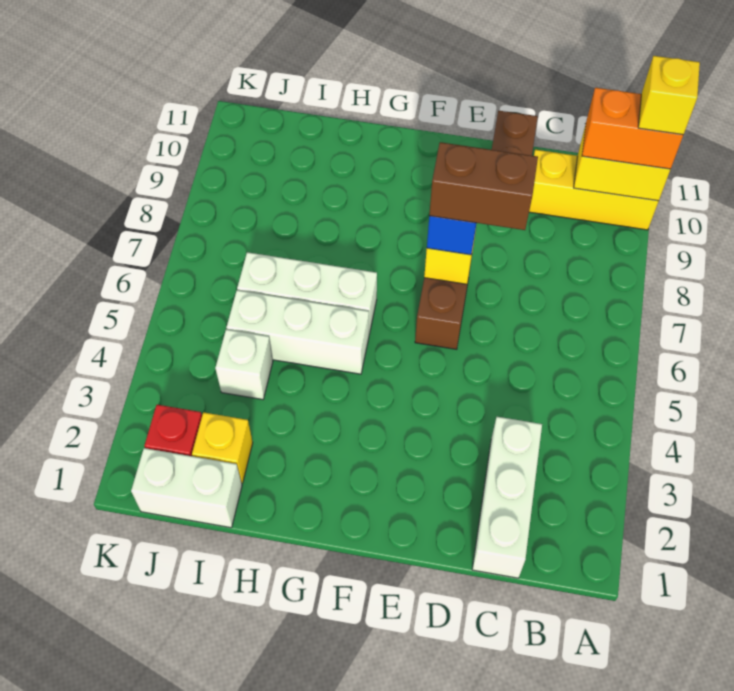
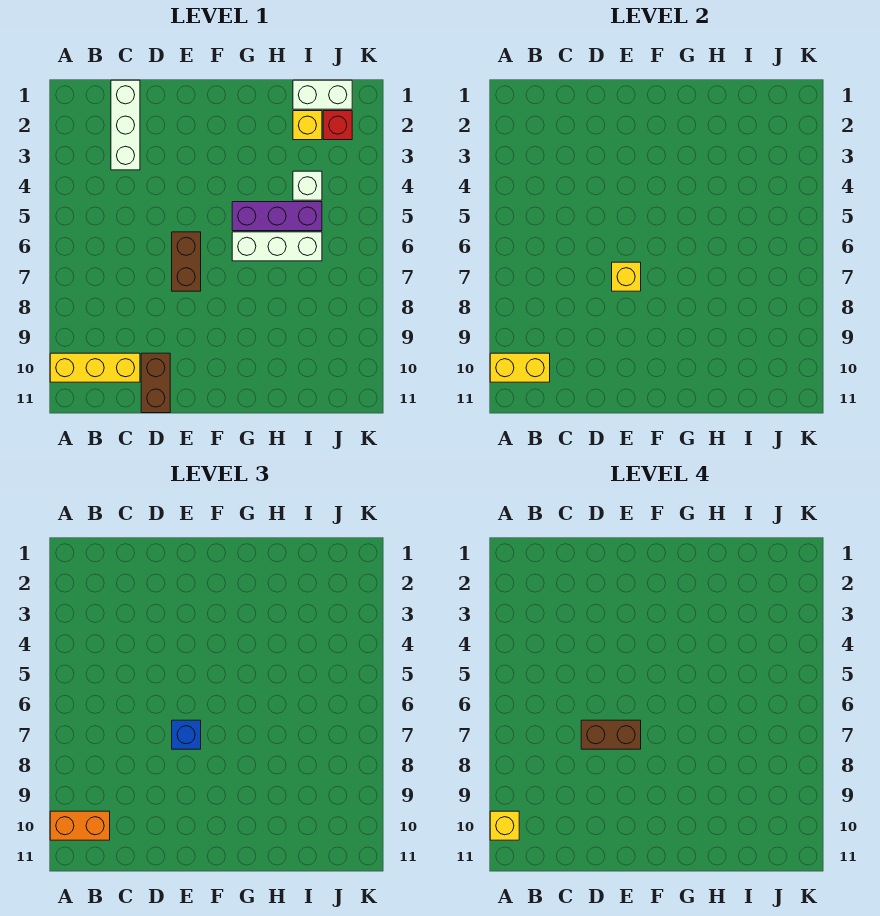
white 1x3 brick [226,290,369,374] -> purple 1x3 brick [232,202,322,231]

